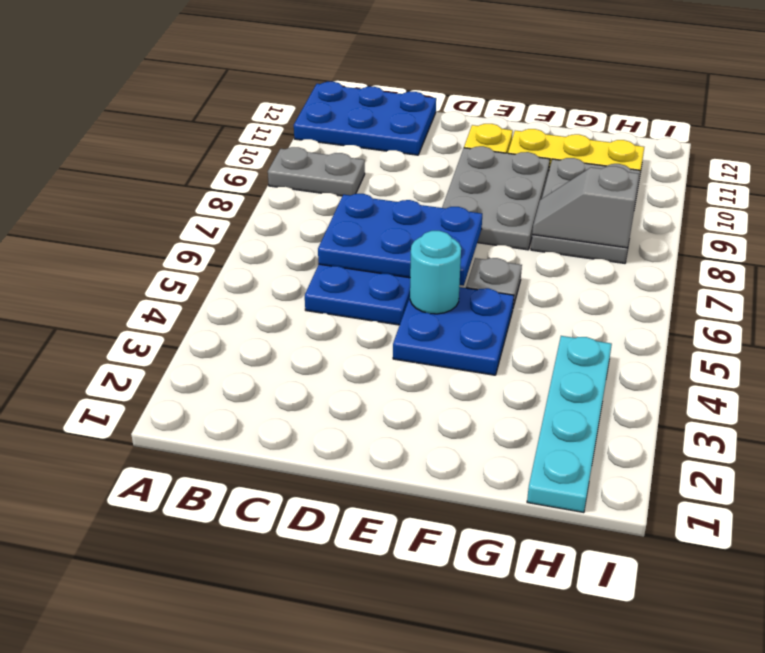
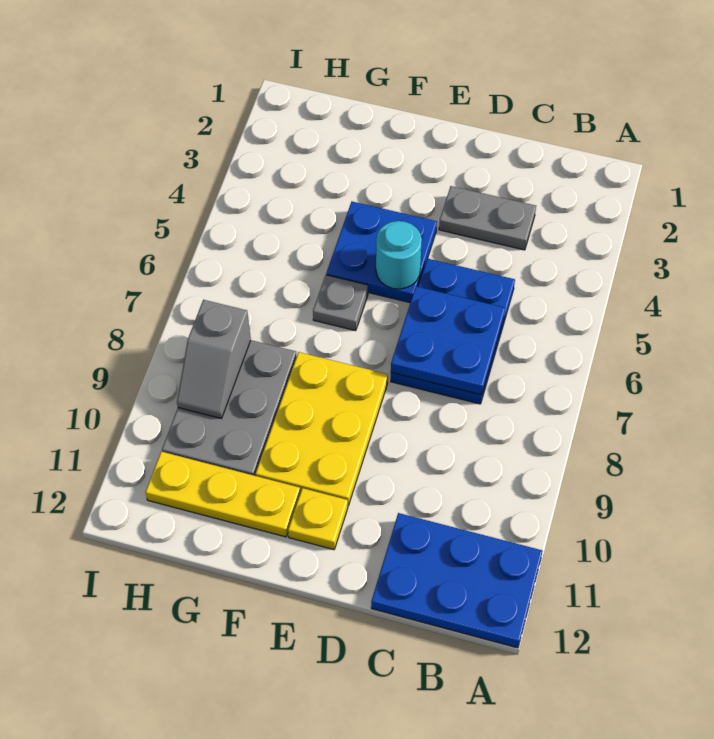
grey 1x2 plate [268,147,365,196] -> grey 1x2 plate moved to [439,186,536,250]
blue 2x3 plate [318,194,482,286] -> blue 2x2 plate [391,286,505,395]
grey 2x3 plate [442,146,550,250] -> yellow 2x3 plate [256,352,388,506]
grey 1x2 slope [532,166,639,248] -> grey 1x2 slope turned to [177,300,251,419]
cyan 1x4 plate [527,336,612,513] -> none

